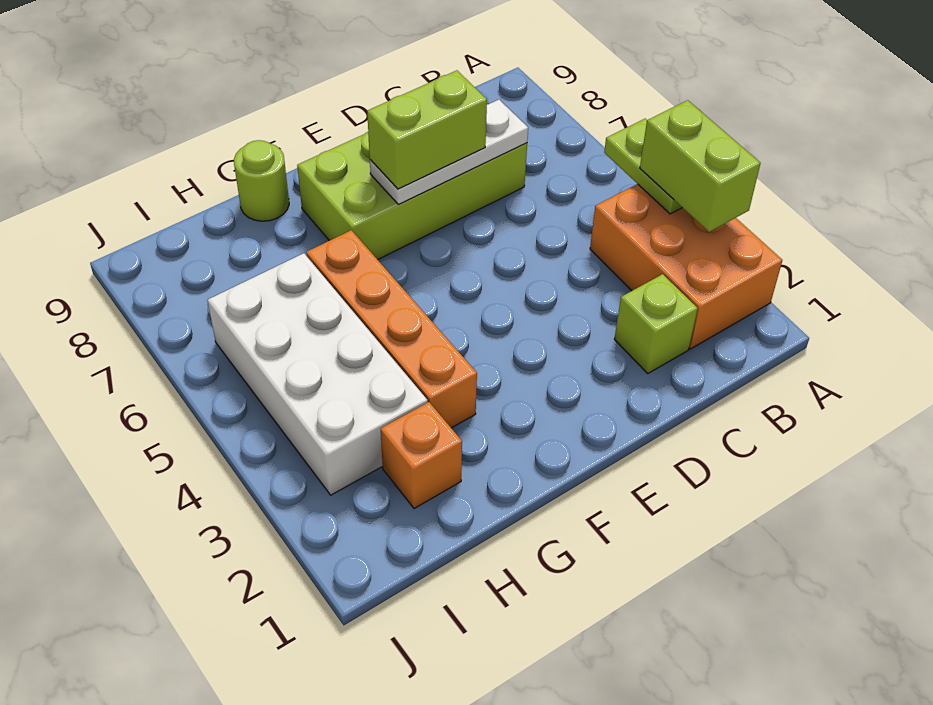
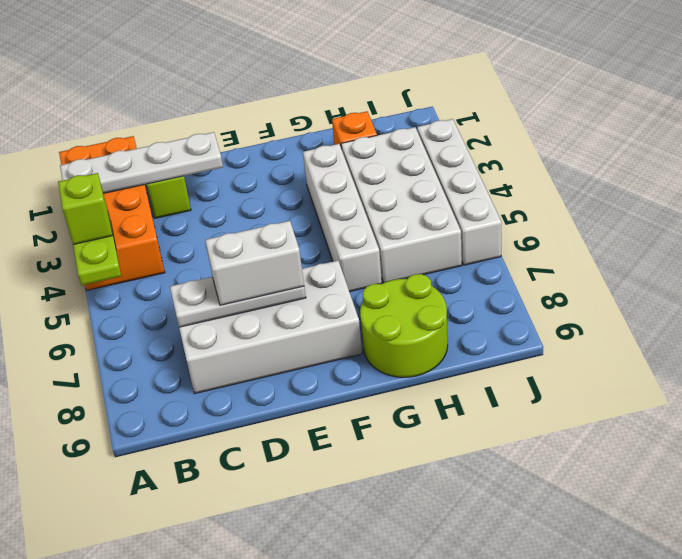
orange 2x3 brick [590,184,782,349] -> orange 2x4 brick [59,136,165,290]
none -> white 1x4 plate [60,132,223,193]
lime 1x2 brick [640,100,760,232] -> lime 1x1 brick [58,173,113,244]
lime 2x4 brick [297,132,527,260] -> white 2x4 brick [179,261,362,393]
lime 1x2 brick [367,70,487,189] -> white 1x2 brick [205,221,304,305]
orange 1x4 brick [306,230,477,428] -> white 1x4 brick [303,144,382,292]
lime 1x1 round brick [234,140,289,221] -> lime 2x2 round brick [360,274,448,377]
none -> white 1x4 brick [417,119,501,265]

